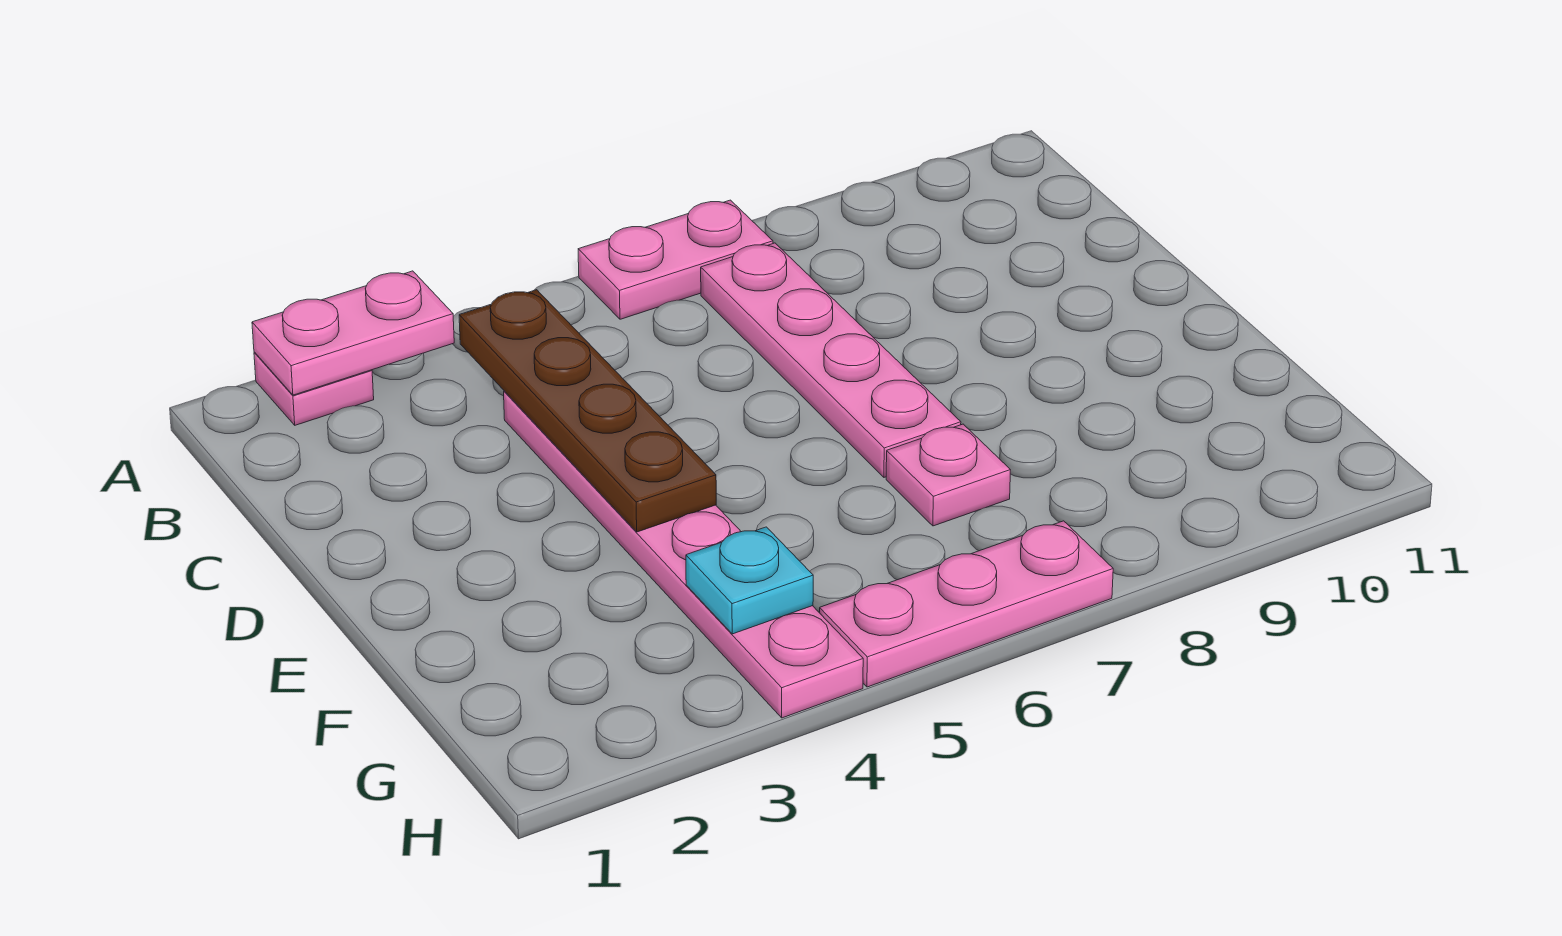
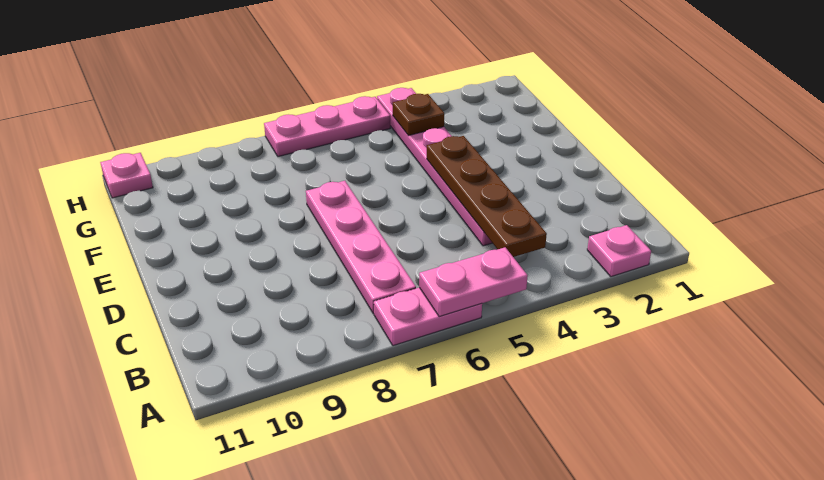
pink 1x2 plate [252,271,454,395] -> pink 1x2 plate moved to [419,247,528,317]
pink 1x1 plate [886,424,1010,526] -> pink 1x1 plate moved to [100,153,153,198]
cyan 1x1 plate [686,527,813,634] -> brown 1x1 plate [393,94,444,136]

